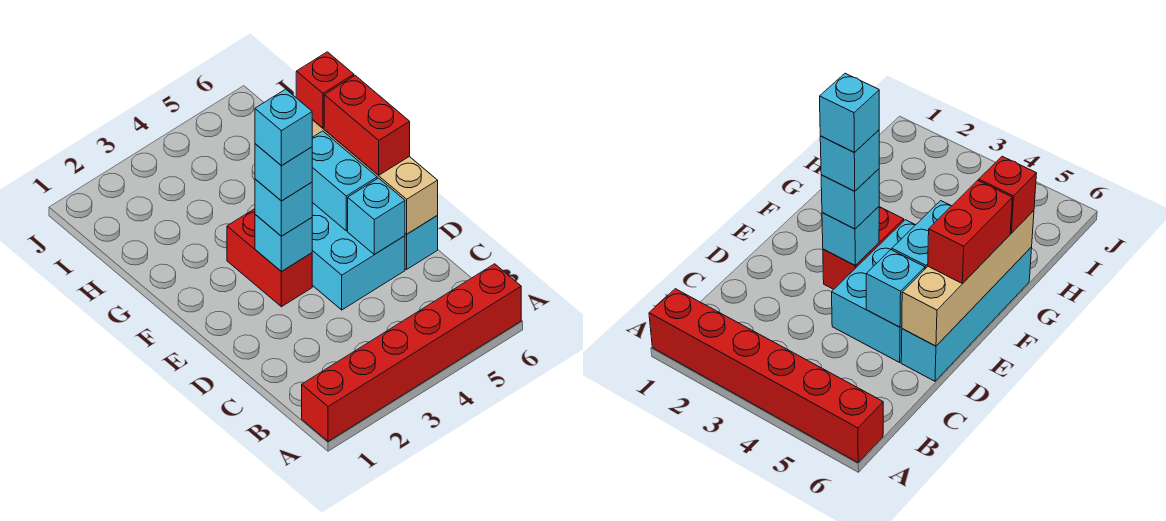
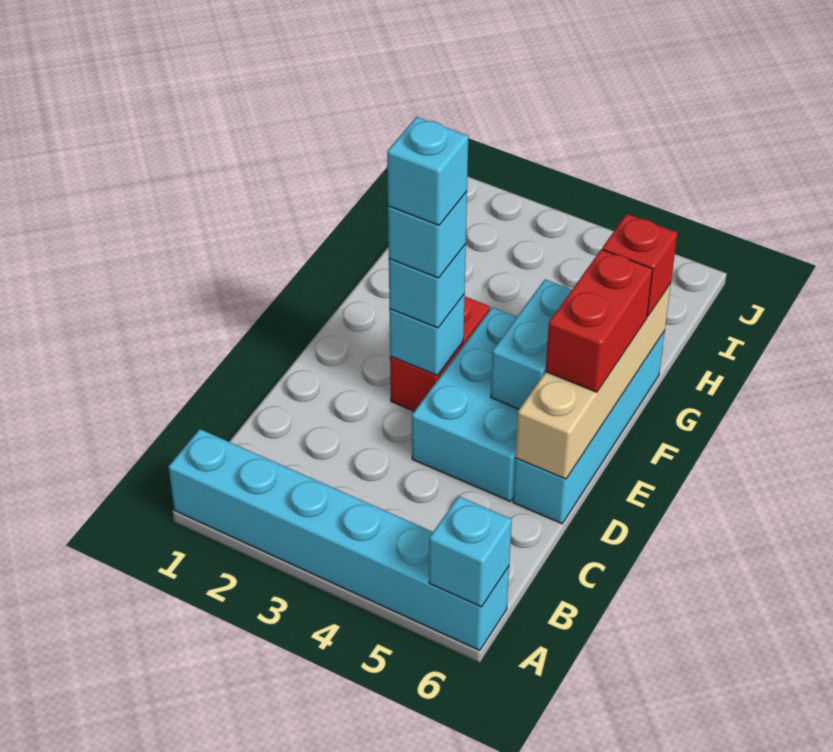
red 1x6 brick [302,264,521,441] -> cyan 1x6 brick [169,429,509,650]
cyan 1x1 brick [348,178,405,254] -> cyan 1x1 brick moved to [429,496,512,607]

